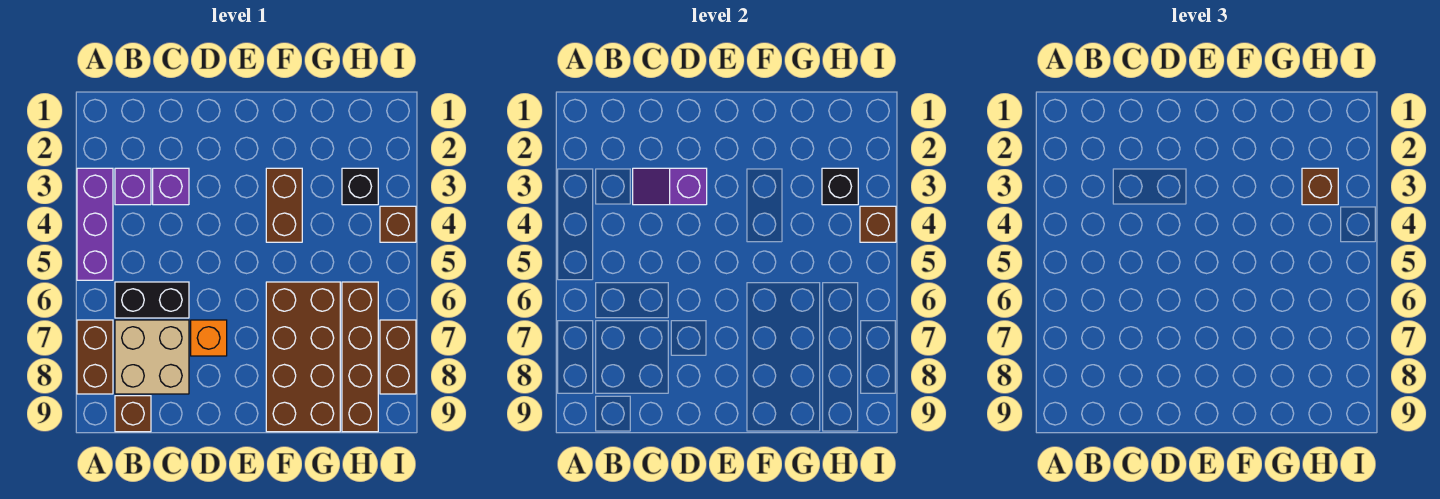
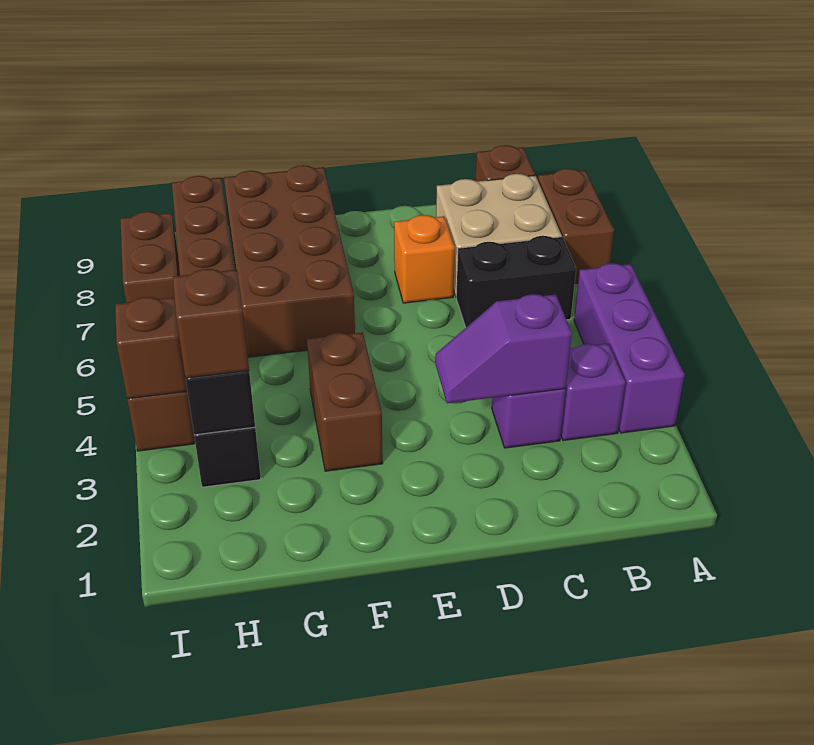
purple 1x2 slope [633,168,707,205] -> purple 1x2 slope turned to [435,294,572,403]

